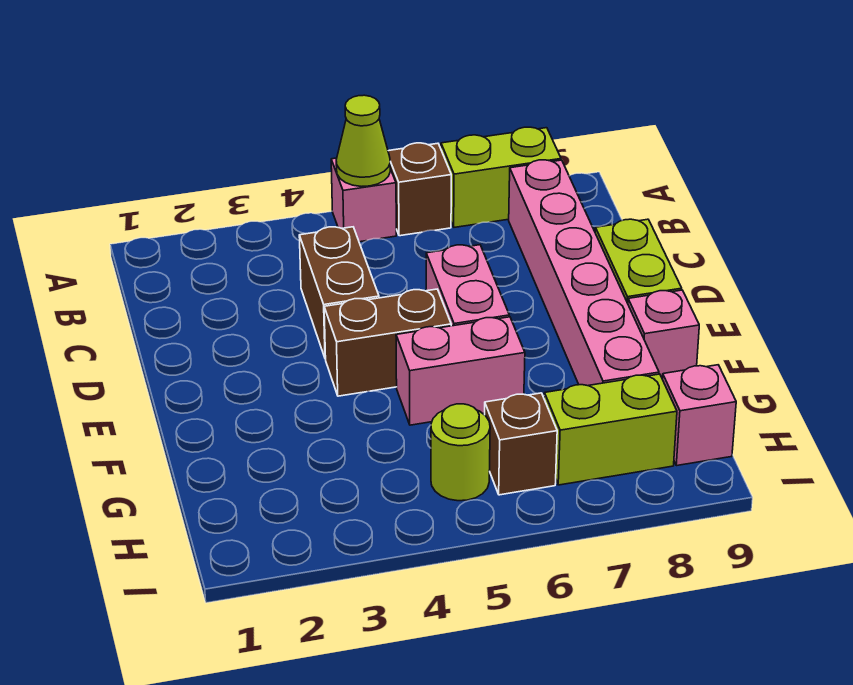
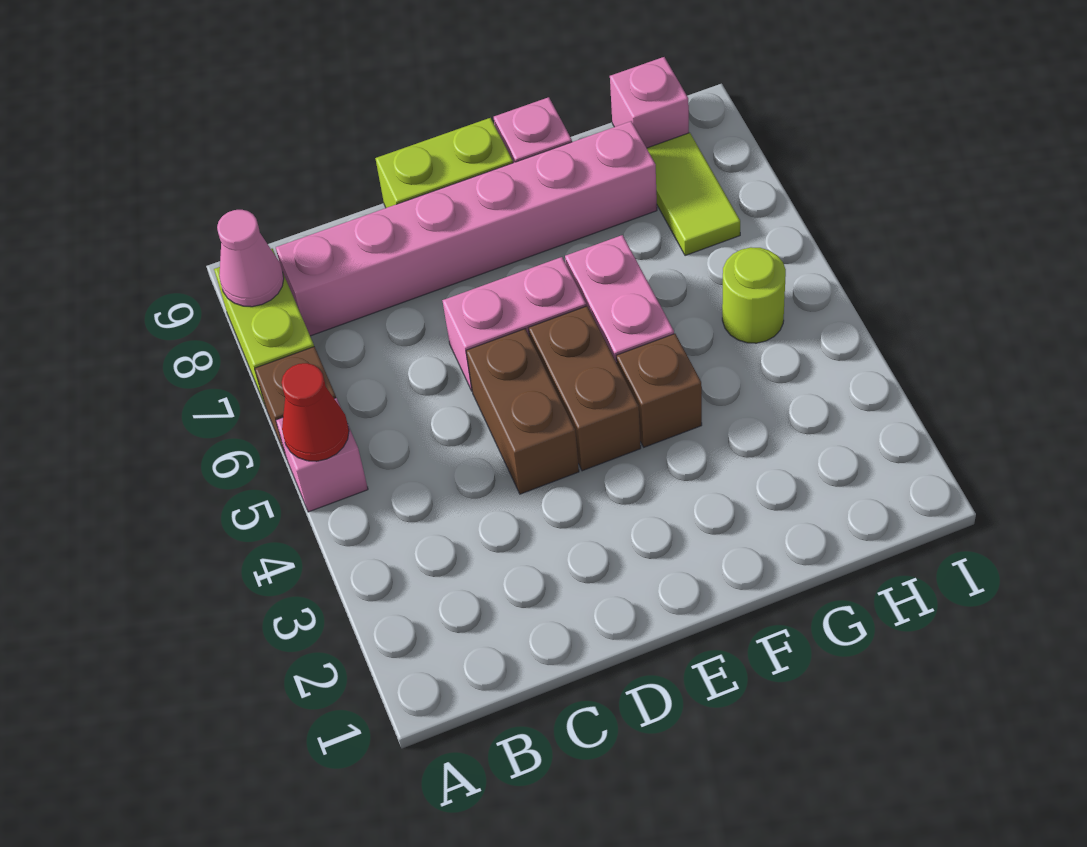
lime 1x1 cone [336,95,390,186] -> red 1x1 cone [282,363,349,461]
none -> pink 1x1 cone [217,210,284,307]
brown 1x2 brick [299,227,379,359] -> brown 1x2 brick turned to [466,329,579,494]
brown 1x1 brick [485,393,557,495] -> brown 1x1 brick moved to [616,334,702,447]
lime 1x2 brick [544,374,677,485] -> lime 1x2 tile [647,133,740,256]

